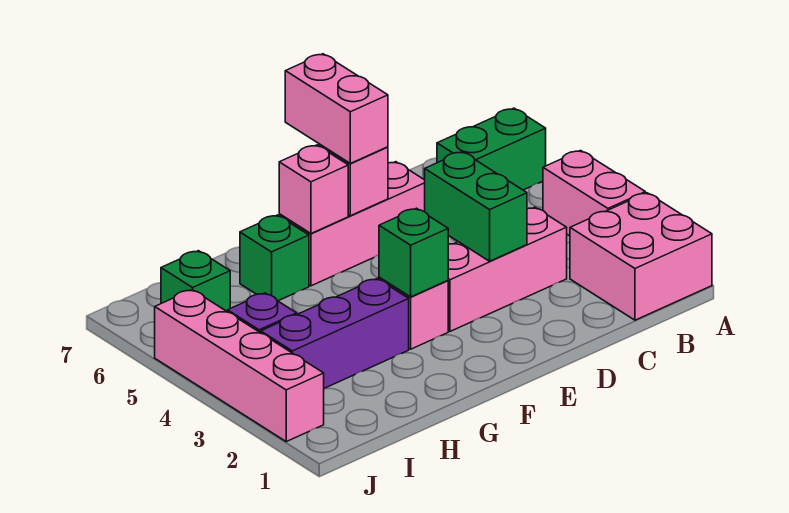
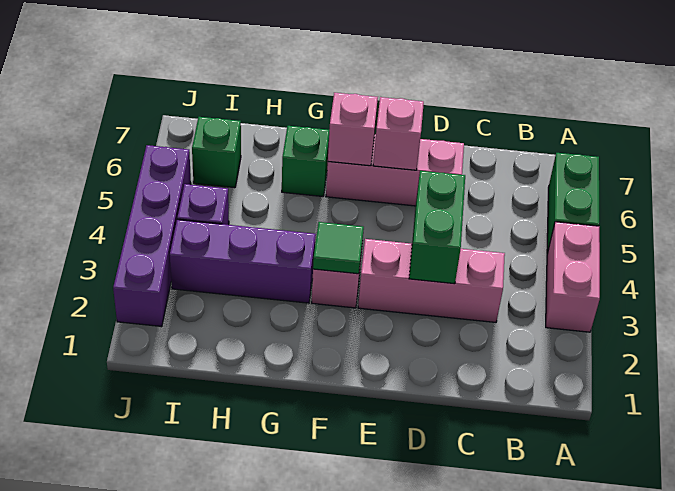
pink 2x2 brick [570,193,712,320] -> none
green 1x2 brick [437,108,546,190] -> green 1x2 brick turned to [547,153,599,254]
pink 1x2 brick [285,54,388,163] -> none
green 1x1 brick [379,208,448,297] -> green 1x1 tile [313,222,364,274]
pink 1x4 brick [155,290,324,442] -> purple 1x4 brick [113,145,191,326]

